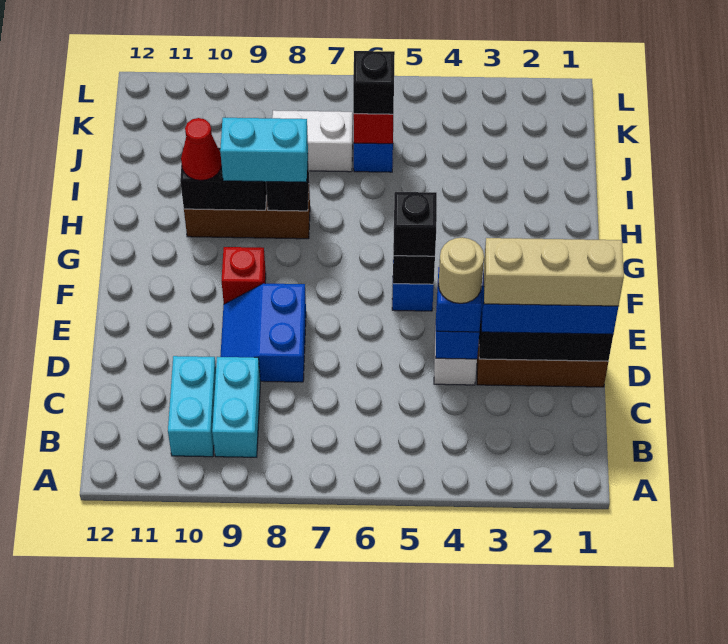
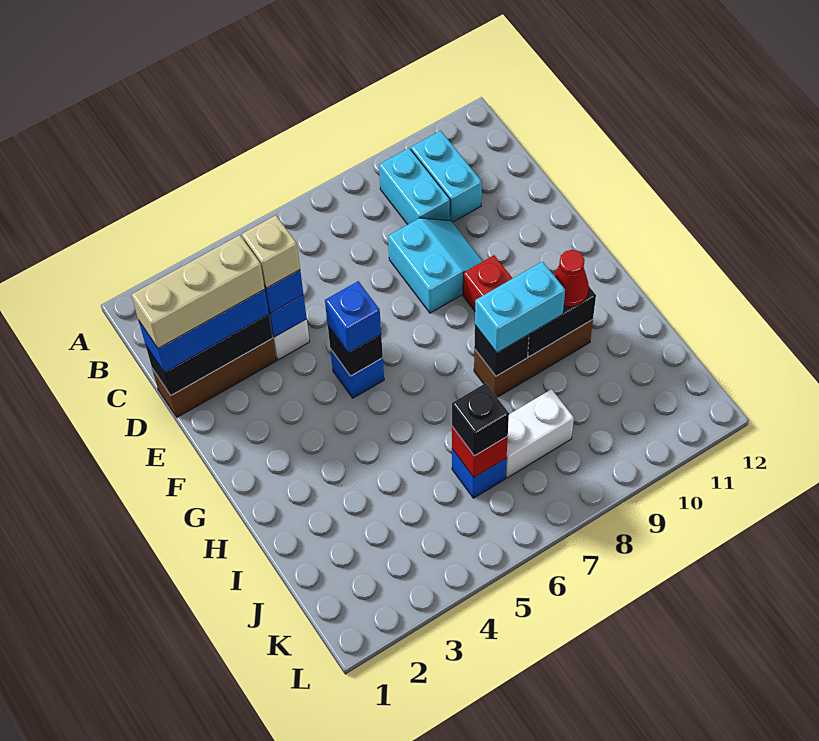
tan 1x1 round brick [438,238,484,304] -> tan 1x1 brick [242,215,300,288]
blue 2x2 slope [220,283,306,382] -> cyan 2x2 slope [388,218,483,313]
black 1x1 brick [393,192,437,256] -> blue 1x1 brick [325,281,381,353]

